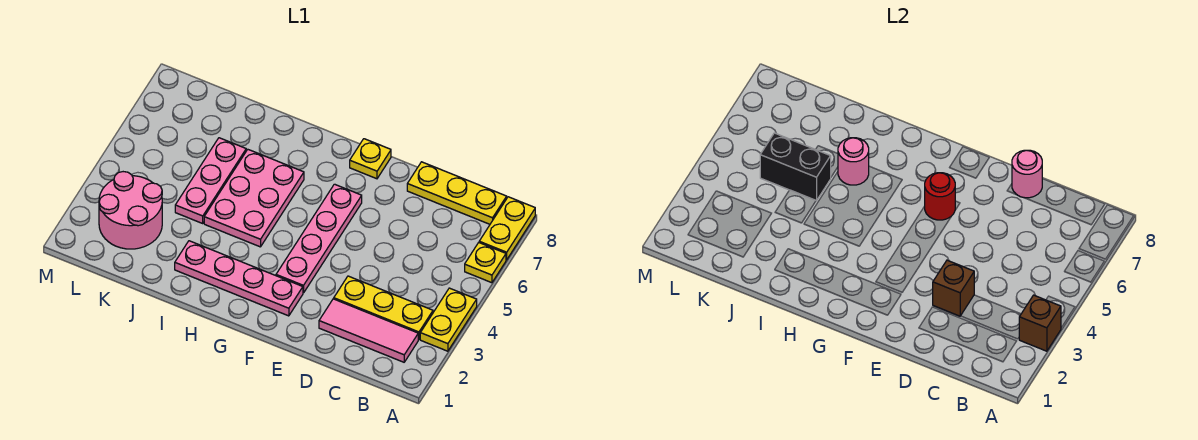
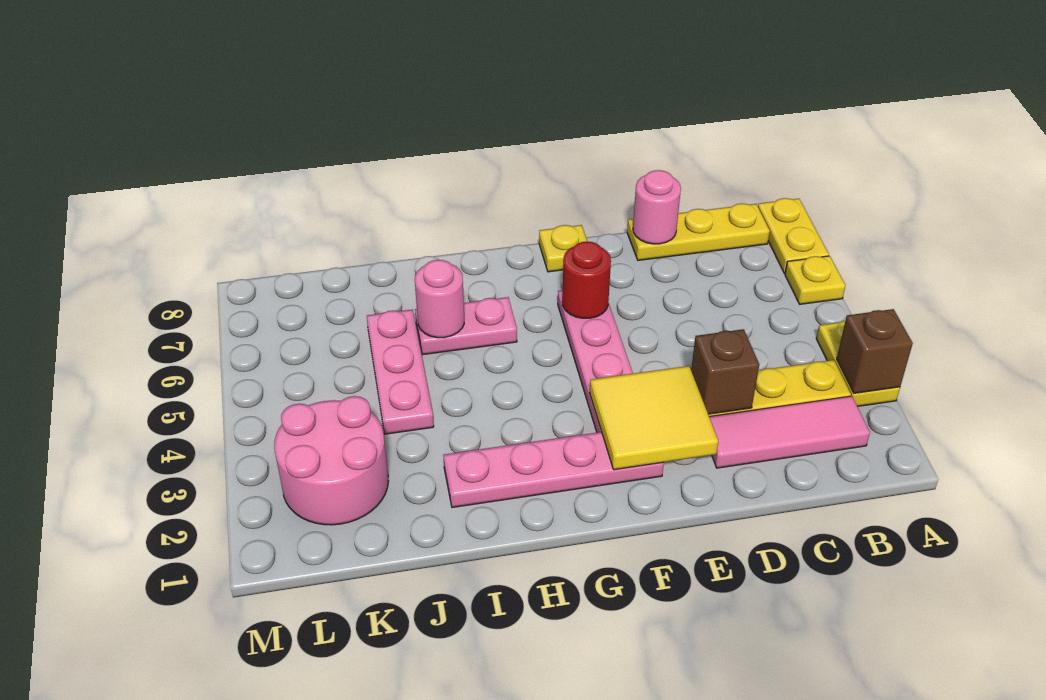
none -> yellow 2x2 tile [590,366,718,470]
pink 2x3 plate [204,150,304,247] -> pink 1x2 plate [415,297,517,355]
black 1x2 brick [760,133,831,201] -> none

